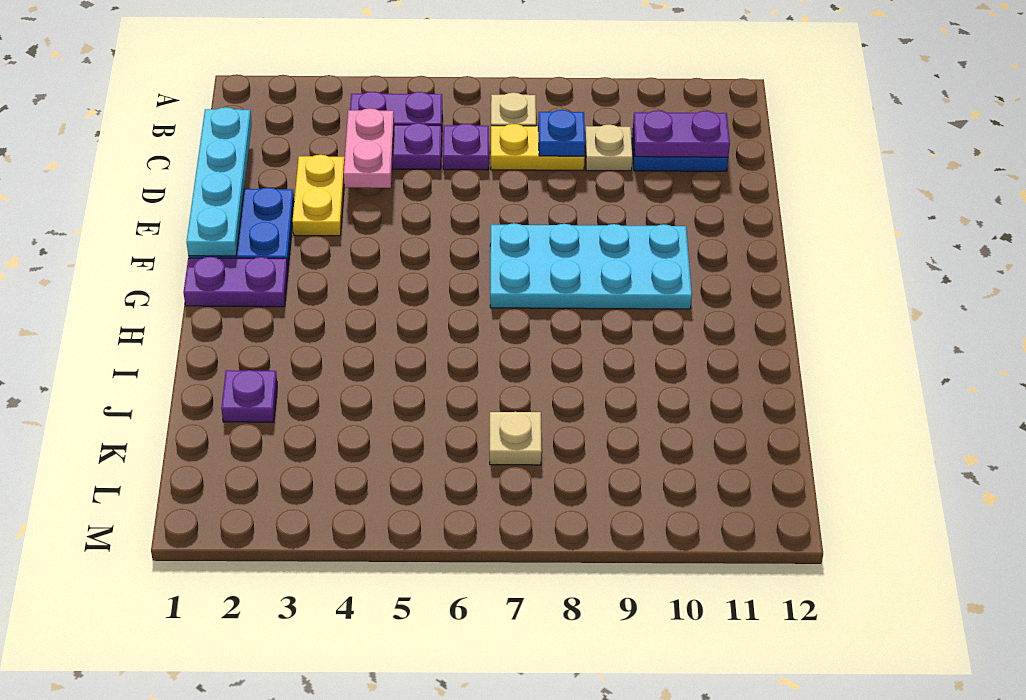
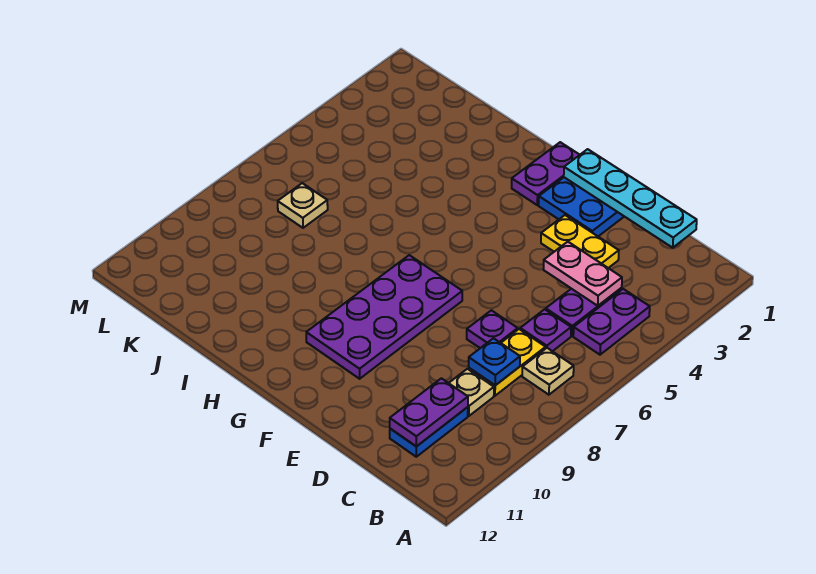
cyan 2x4 plate [490,223,692,309] -> purple 2x4 plate [306,255,462,379]
purple 1x1 plate [221,370,277,422] -> purple 1x1 plate moved to [467,310,518,348]

